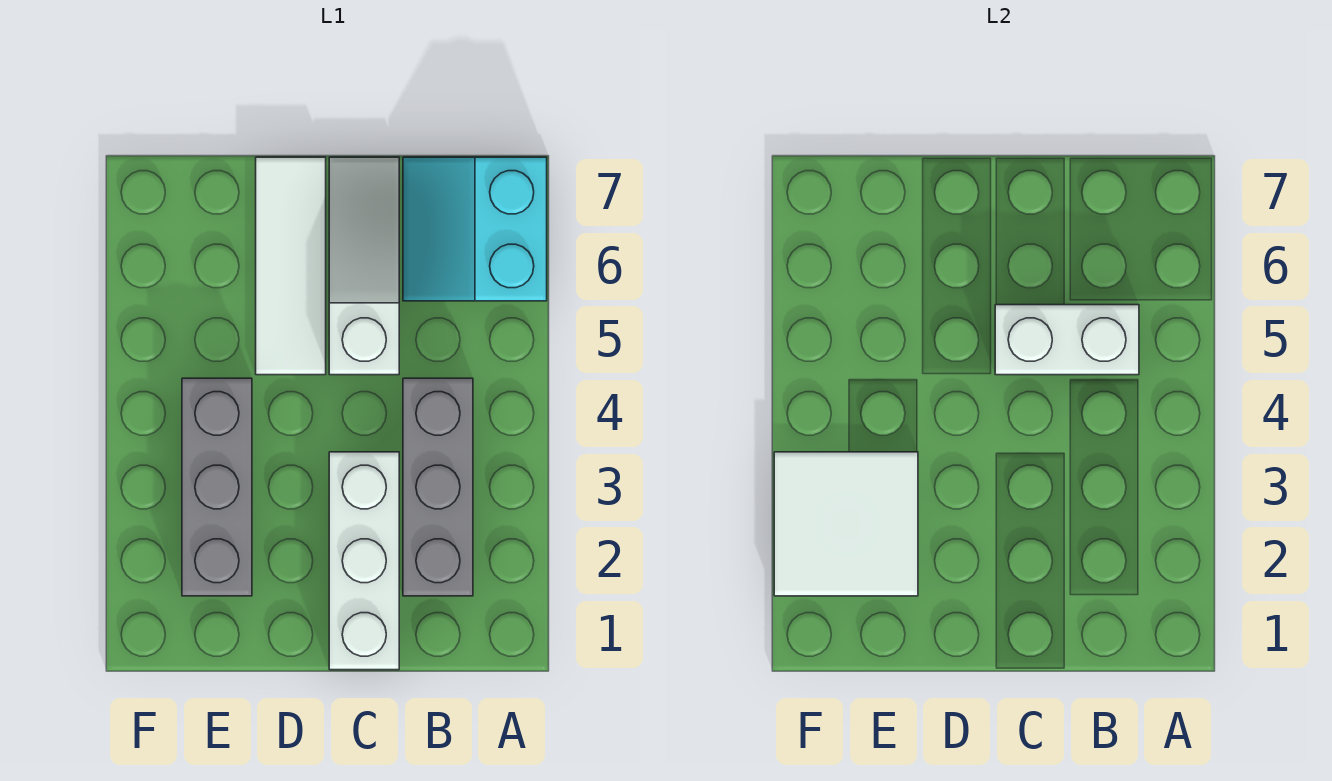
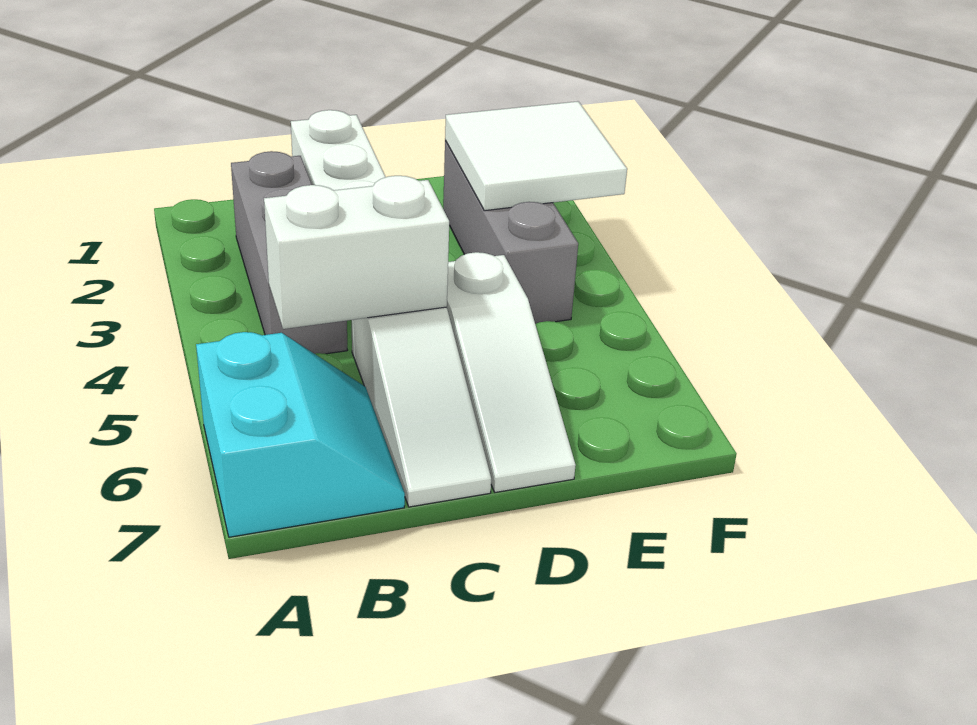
white 1x3 tile [256,157,326,375] -> white 1x3 slope [447,252,576,492]

